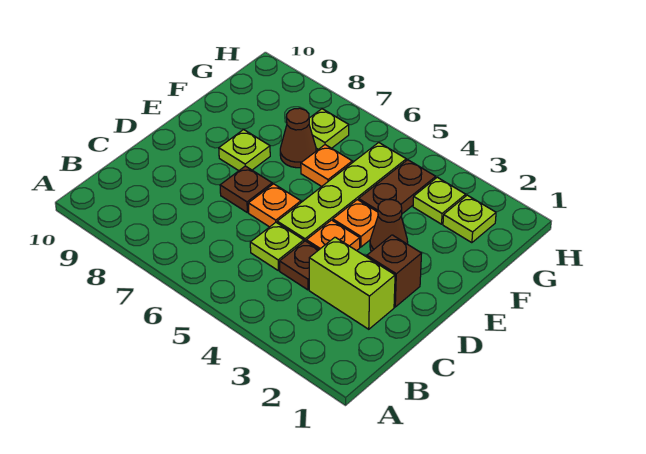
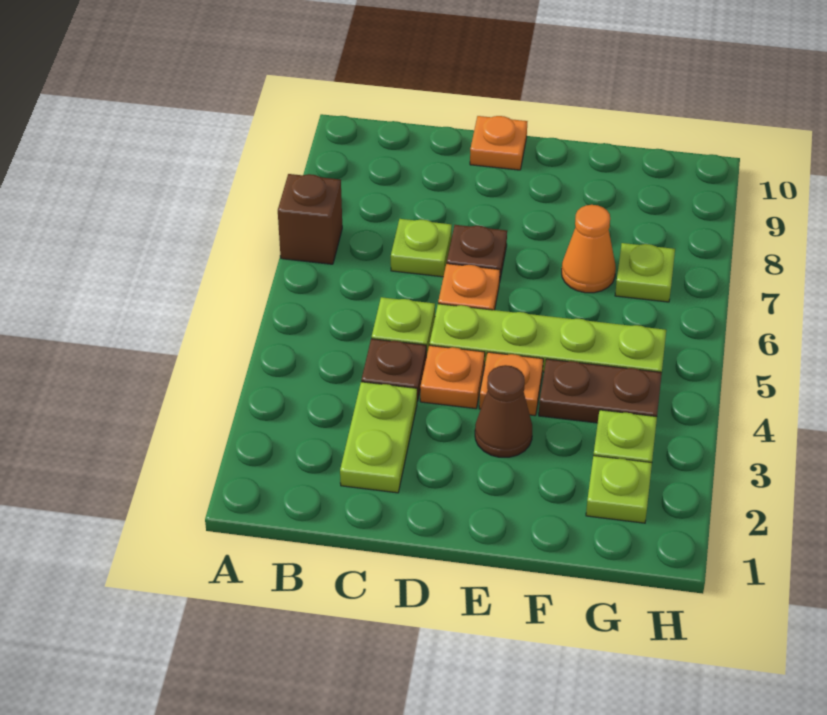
lime 1x2 brick [309,237,395,329] -> lime 1x2 plate [340,382,417,493]
brown 1x1 brick [367,235,422,307] -> brown 1x1 brick moved to [278,174,342,264]
lime 1x1 plate [219,130,270,171] -> lime 1x1 plate moved to [391,219,452,277]
orange 1x1 plate [301,145,352,187] -> orange 1x1 plate moved to [470,116,527,170]
brown 1x1 cone [280,108,316,168] -> orange 1x1 cone [562,205,616,293]

